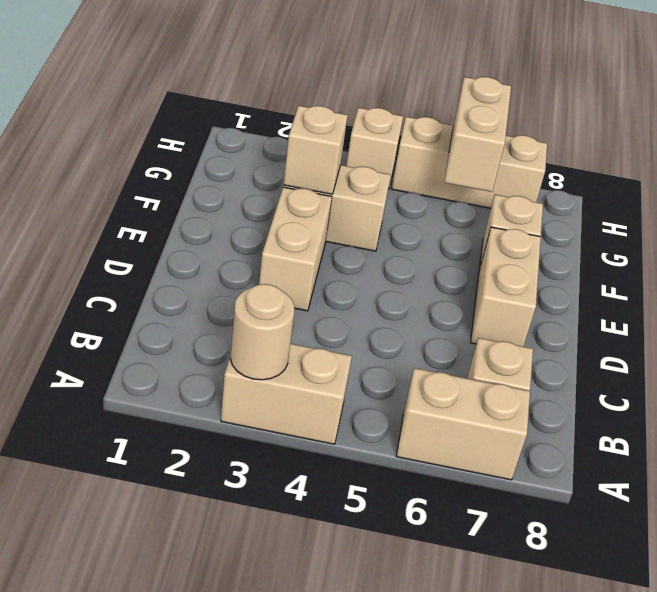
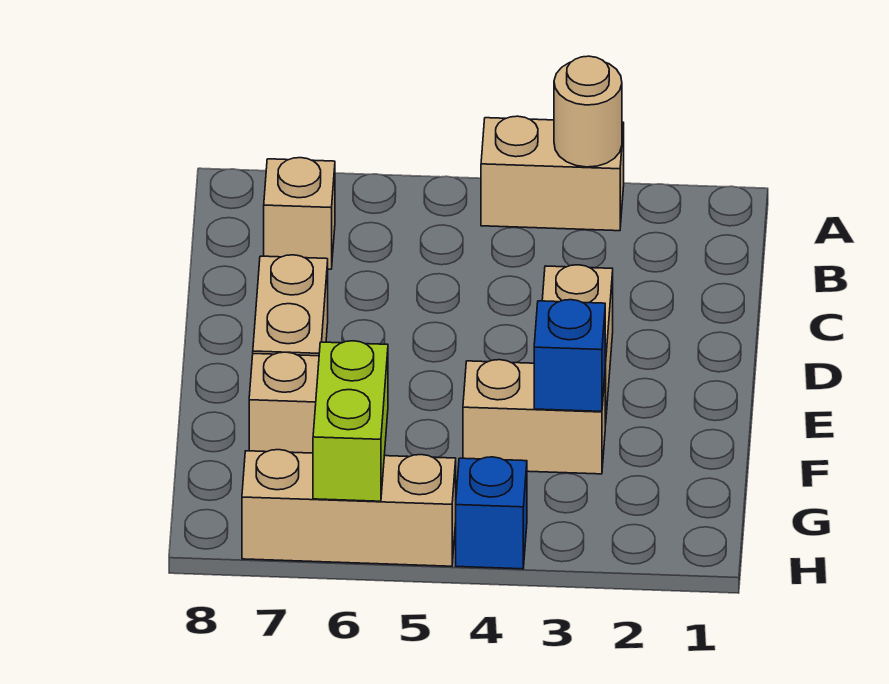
tan 1x2 brick [396,368,530,480] -> none
tan 1x1 brick [284,106,348,194] -> blue 1x1 brick [534,300,605,411]
tan 1x2 brick [444,77,511,192] -> lime 1x2 brick [313,341,388,501]
tan 1x1 brick [346,108,403,189] -> blue 1x1 brick [456,457,527,569]

